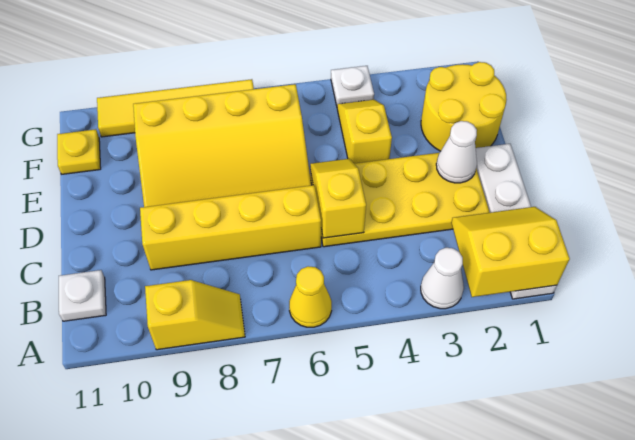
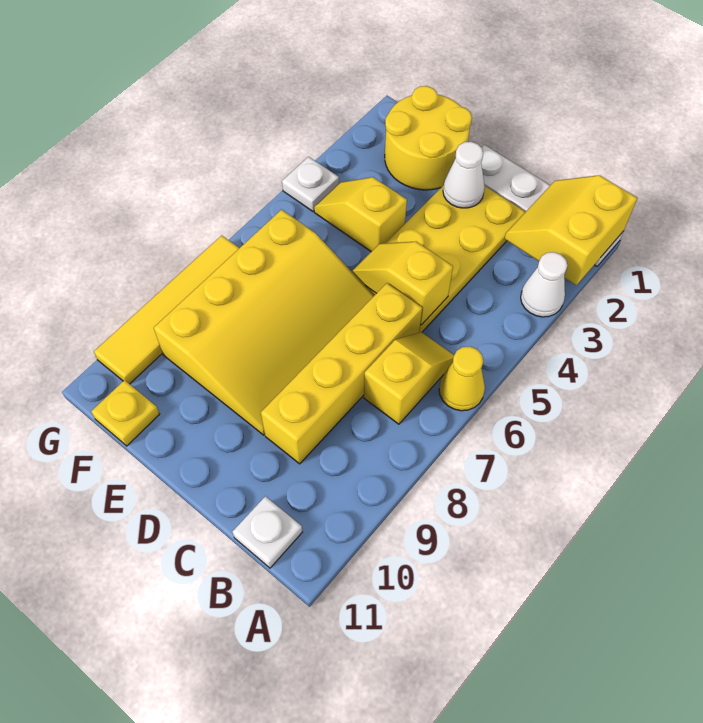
yellow 1x2 slope [145,280,245,350] -> yellow 1x2 slope moved to [364,332,454,424]

